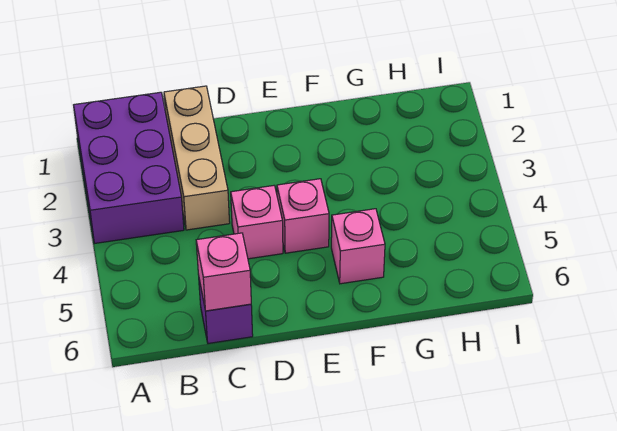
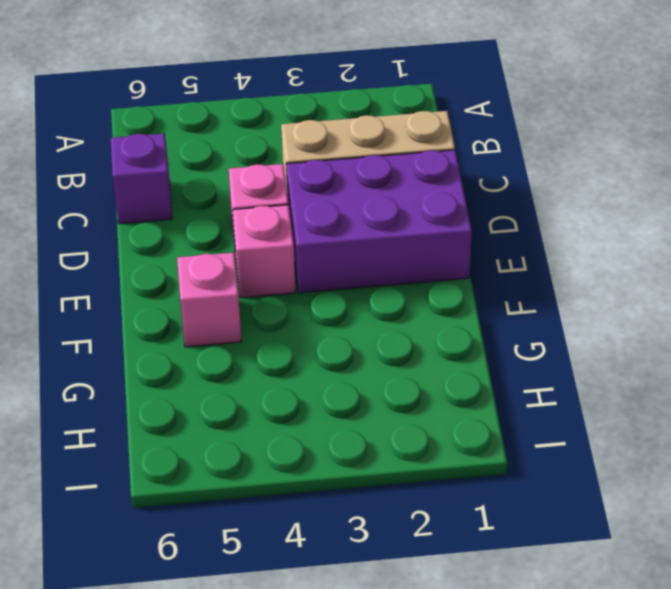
purple 2x3 brick [74,92,184,243] -> purple 2x3 brick moved to [286,150,472,293]
pink 1x1 brick [196,233,251,311] -> none

